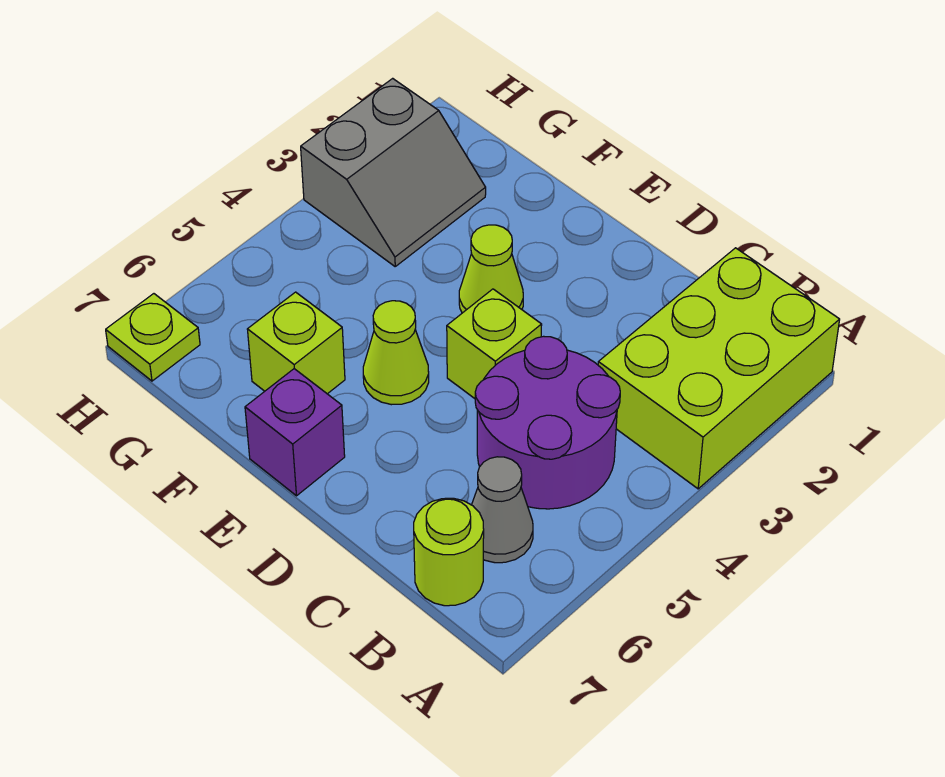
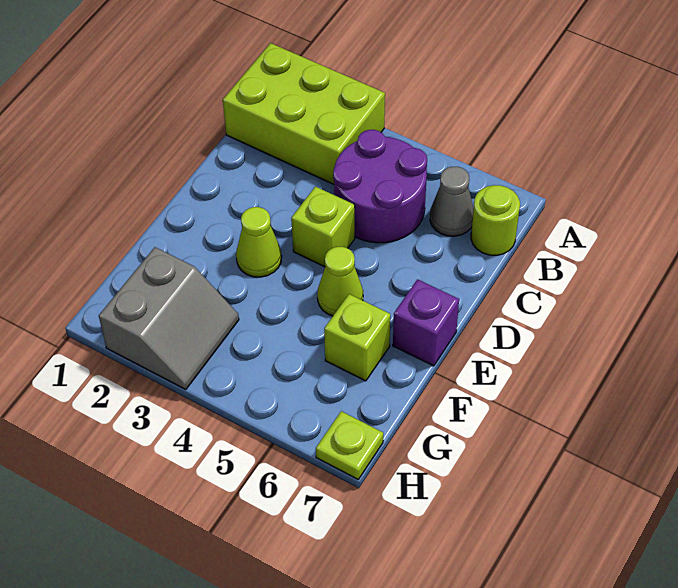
grey 2x2 slope [301,78,486,266] -> grey 2x2 slope turned to [99,247,239,390]

